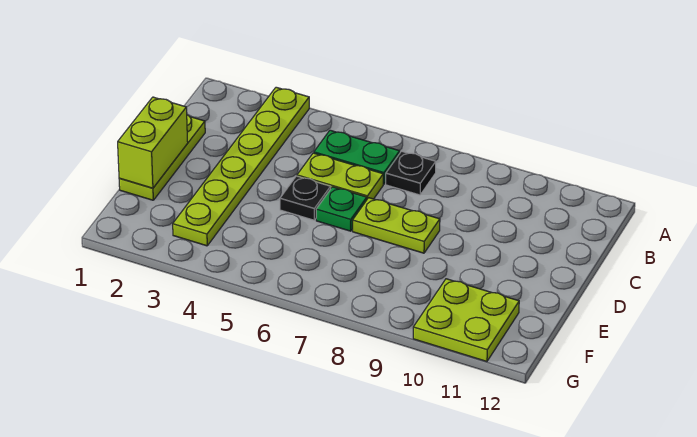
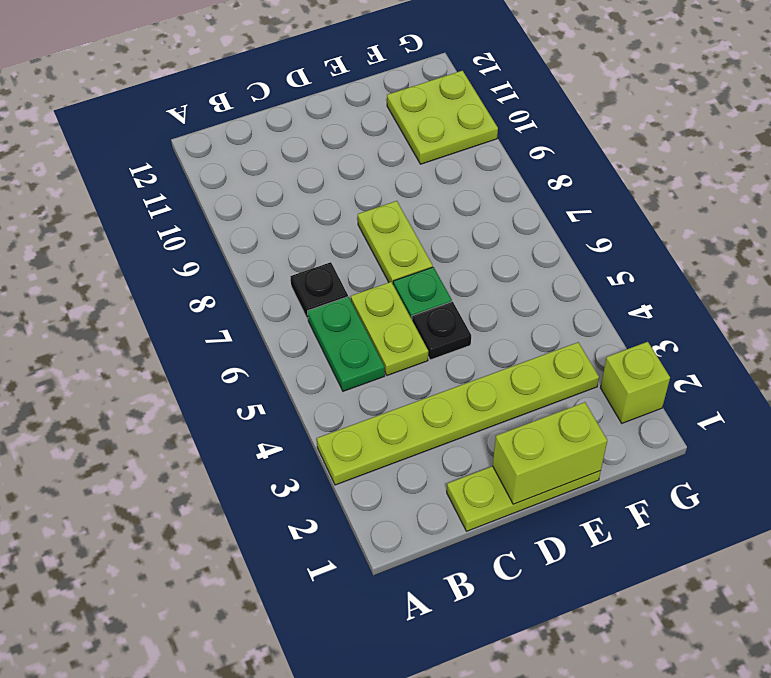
none -> lime 1x1 brick [600,342,670,423]

